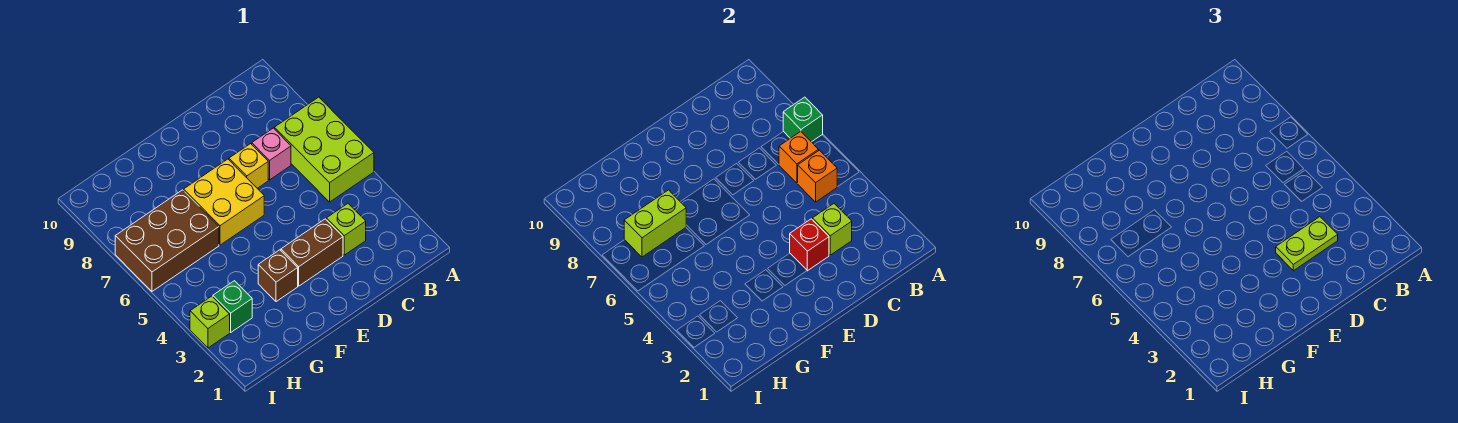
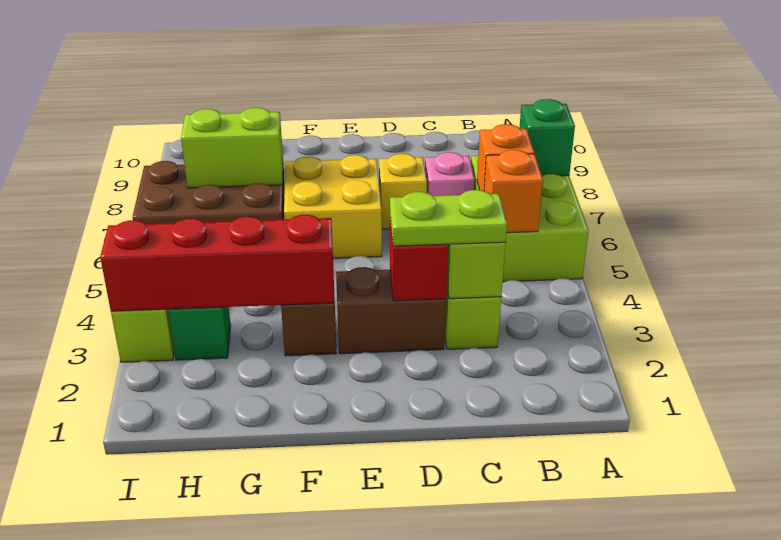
none -> red 1x4 brick [100,215,334,311]

